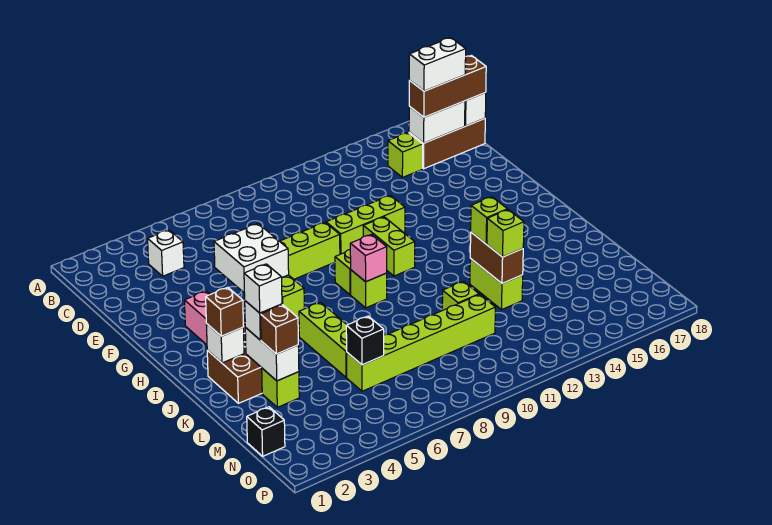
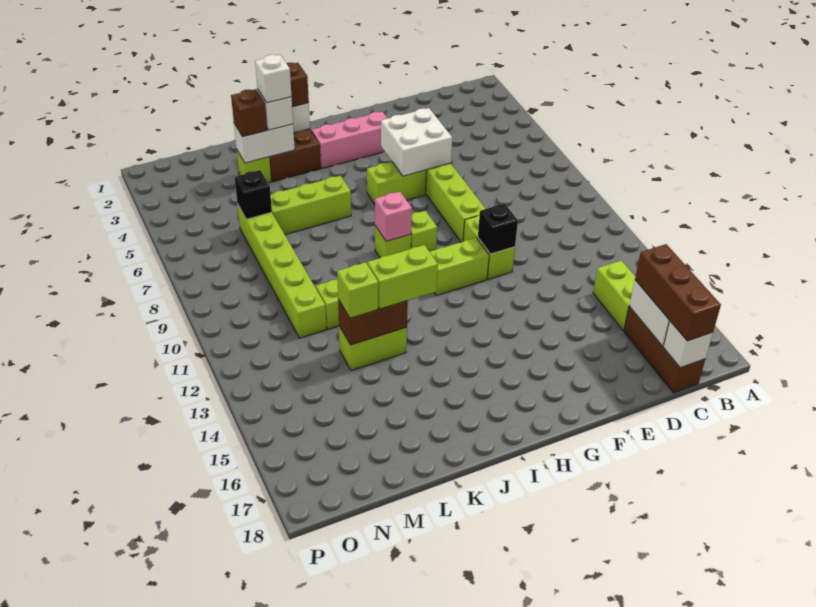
white 1x1 brick [148,230,184,276] -> none
lime 1x1 brick [388,133,423,177] -> lime 1x2 brick [593,260,635,330]
white 1x2 brick [409,38,466,91] -> none
lime 1x3 brick [326,195,405,254] -> lime 1x2 brick [463,215,515,279]
lime 1x1 brick [471,197,507,244] -> lime 1x2 brick [367,245,438,309]
black 1x1 brick [247,407,285,456] -> black 1x1 brick moved to [478,204,518,254]

